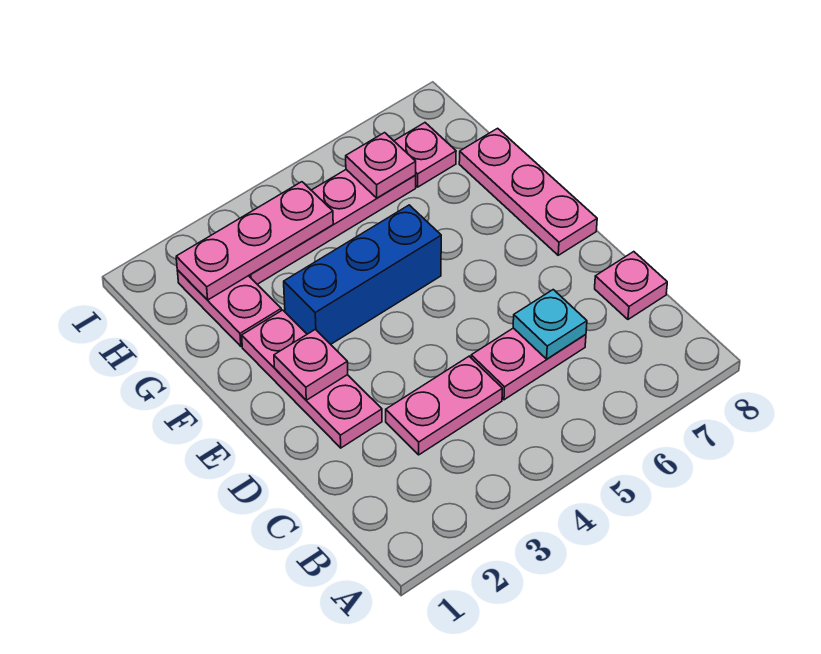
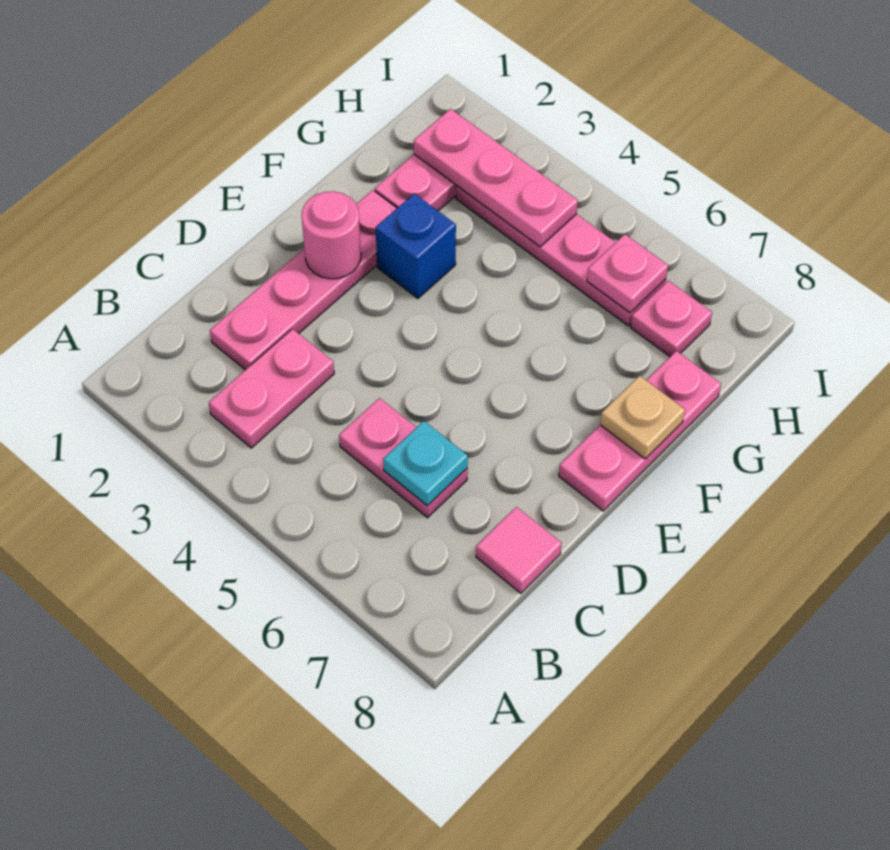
pink 1x2 plate [386,356,502,455] -> pink 1x2 plate turned to [209,329,334,448]
pink 1x1 plate [595,252,667,319] -> pink 1x1 tile [476,507,562,593]
pink 1x3 plate [242,310,382,448] -> pink 1x4 plate [210,190,397,370]
pink 1x1 plate [274,329,348,400] -> pink 1x1 round brick [302,191,361,279]
blue 1x3 brick [284,205,441,344] -> blue 1x1 brick [376,194,456,299]
none -> tan 1x1 plate [600,376,685,459]

